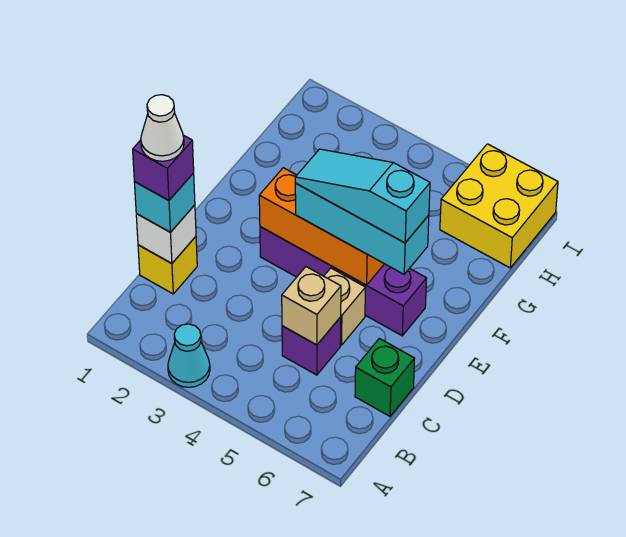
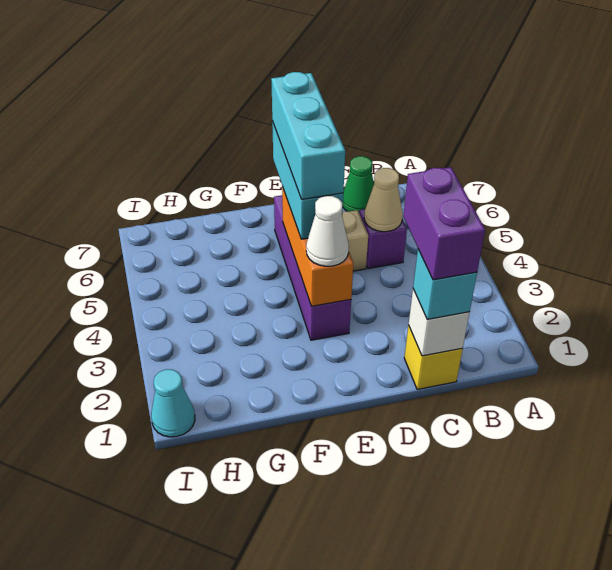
cyan 1x1 cone [168,324,210,387] -> cyan 1x1 cone moved to [151,369,195,437]
purple 1x1 brick [133,135,194,200] -> purple 1x2 brick [403,167,485,280]
white 1x1 cone [141,95,184,161] -> white 1x1 cone moved to [306,196,349,266]
tan 1x1 brick [282,267,341,345] -> tan 1x1 cone [364,168,403,232]
green 1x1 brick [355,338,415,416] -> green 1x1 cone [343,156,374,212]
cyan 1x3 slope [295,149,430,243] -> cyan 1x3 brick [271,72,345,199]
yellow 2x2 brick [440,144,558,268] -> none

